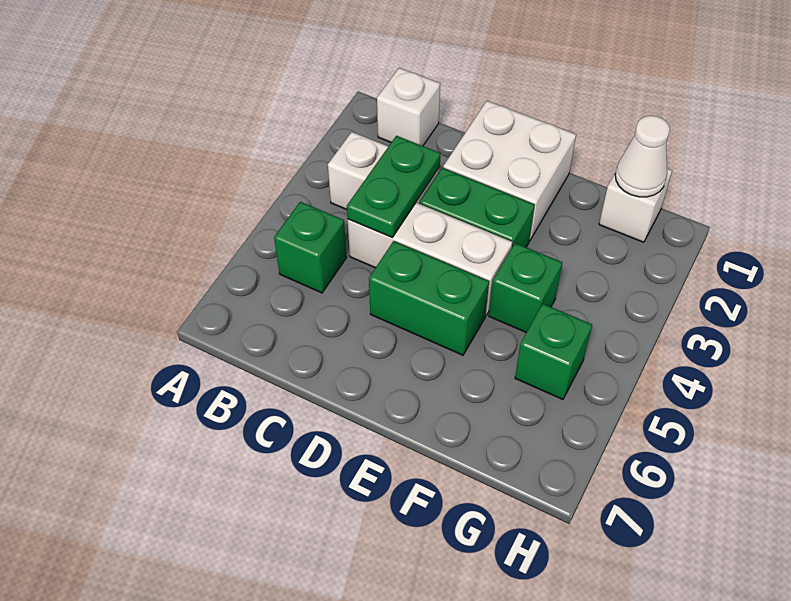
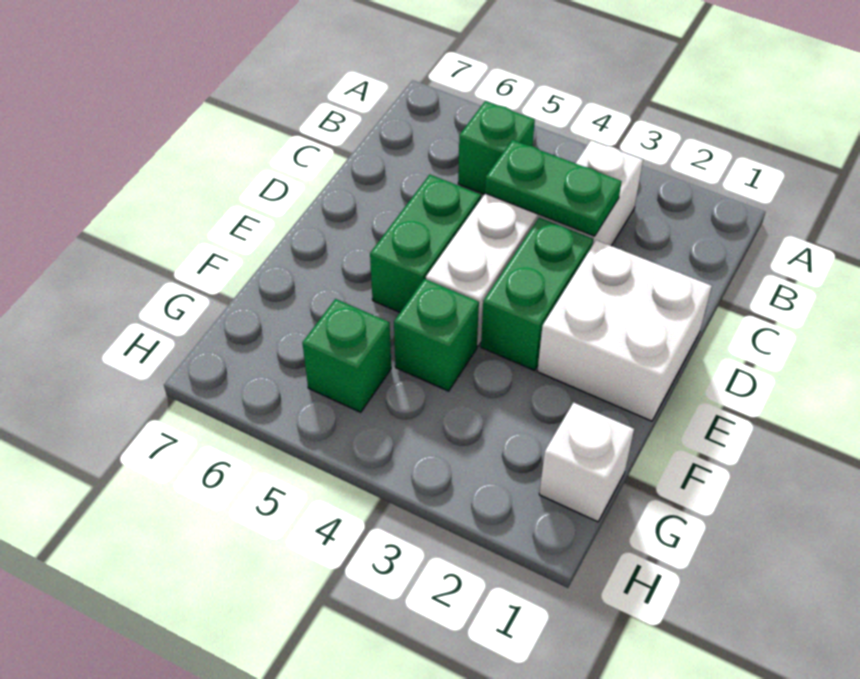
white 1x1 brick [377,68,440,146] -> none
white 1x1 cone [615,116,670,197] -> none

